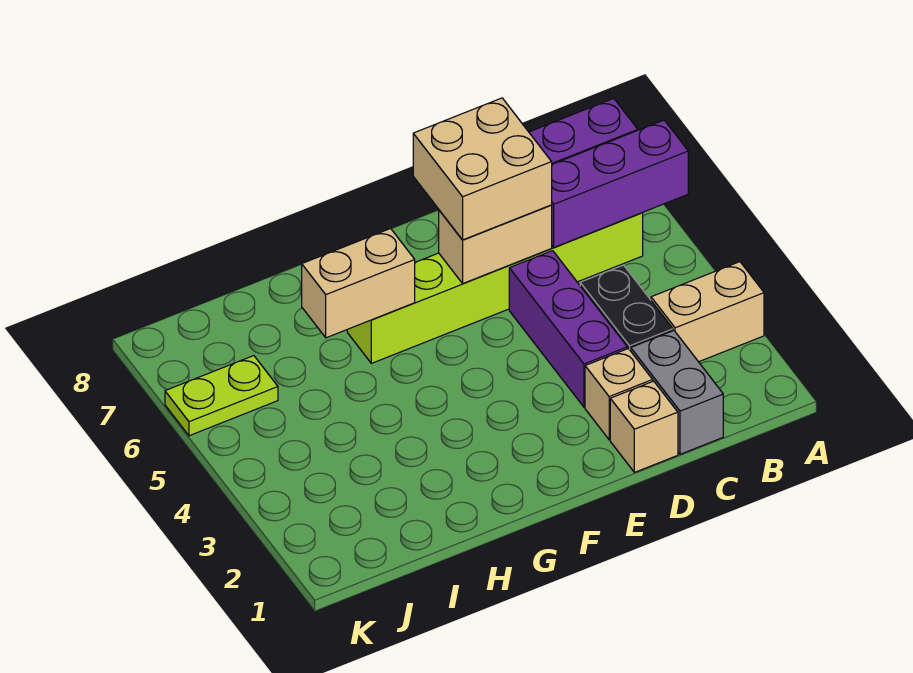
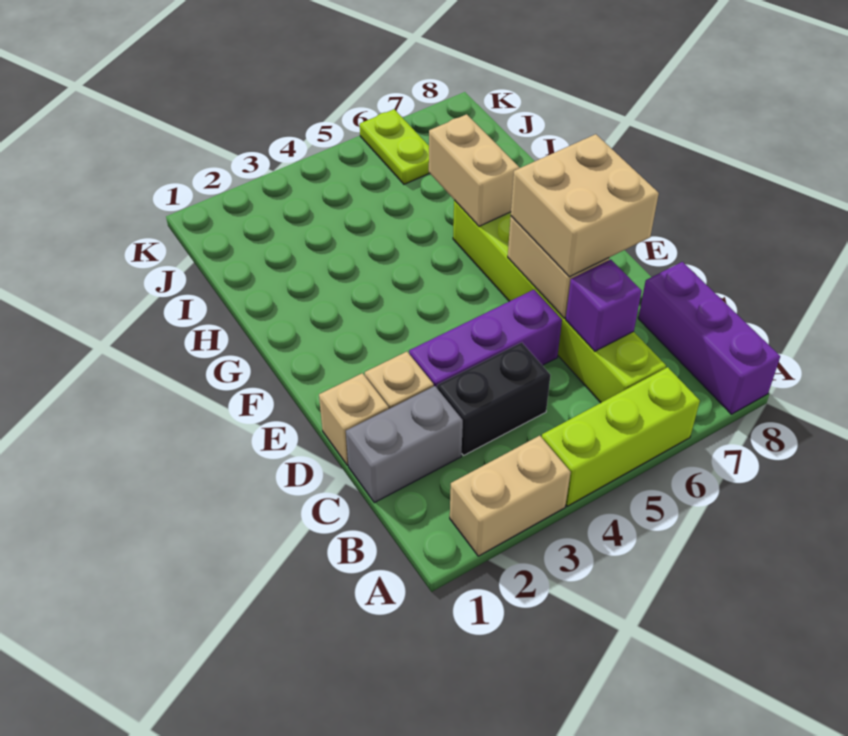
tan 1x2 brick [651,262,764,362] -> tan 1x2 brick turned to [450,436,571,556]
none -> lime 1x3 brick [542,367,700,506]
purple 1x3 brick [552,120,688,247] -> purple 1x1 brick [566,260,642,351]

